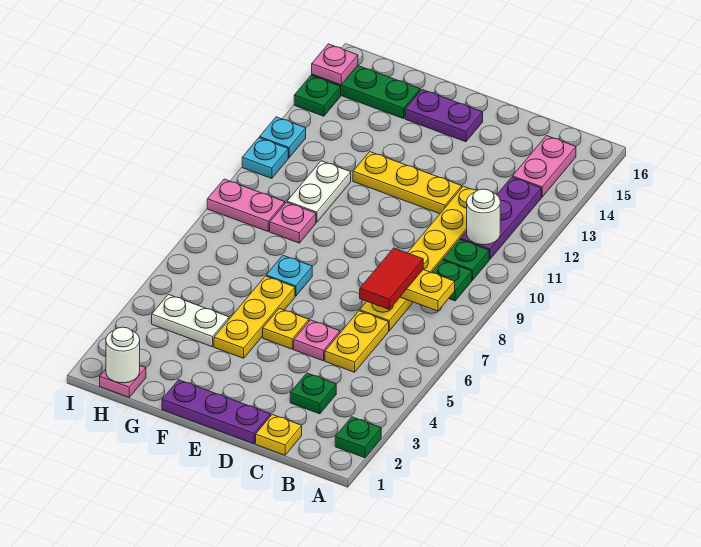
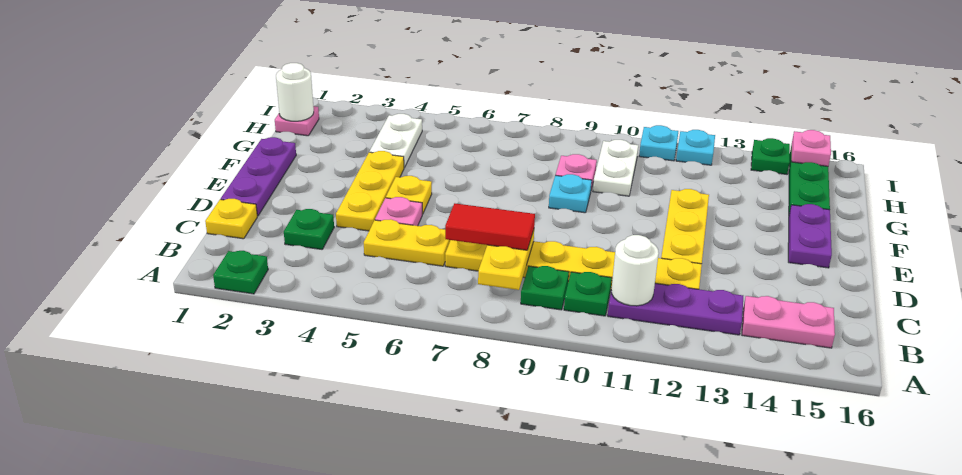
yellow 1x3 plate [214,276,295,358] -> yellow 1x3 plate turned to [336,151,404,231]
cyan 1x1 plate [266,256,312,296] -> cyan 1x1 plate moved to [549,174,592,213]
white 1x2 plate [287,161,351,222] -> white 1x2 plate turned to [593,140,638,196]
pink 1x2 plate [207,179,285,231] -> none

